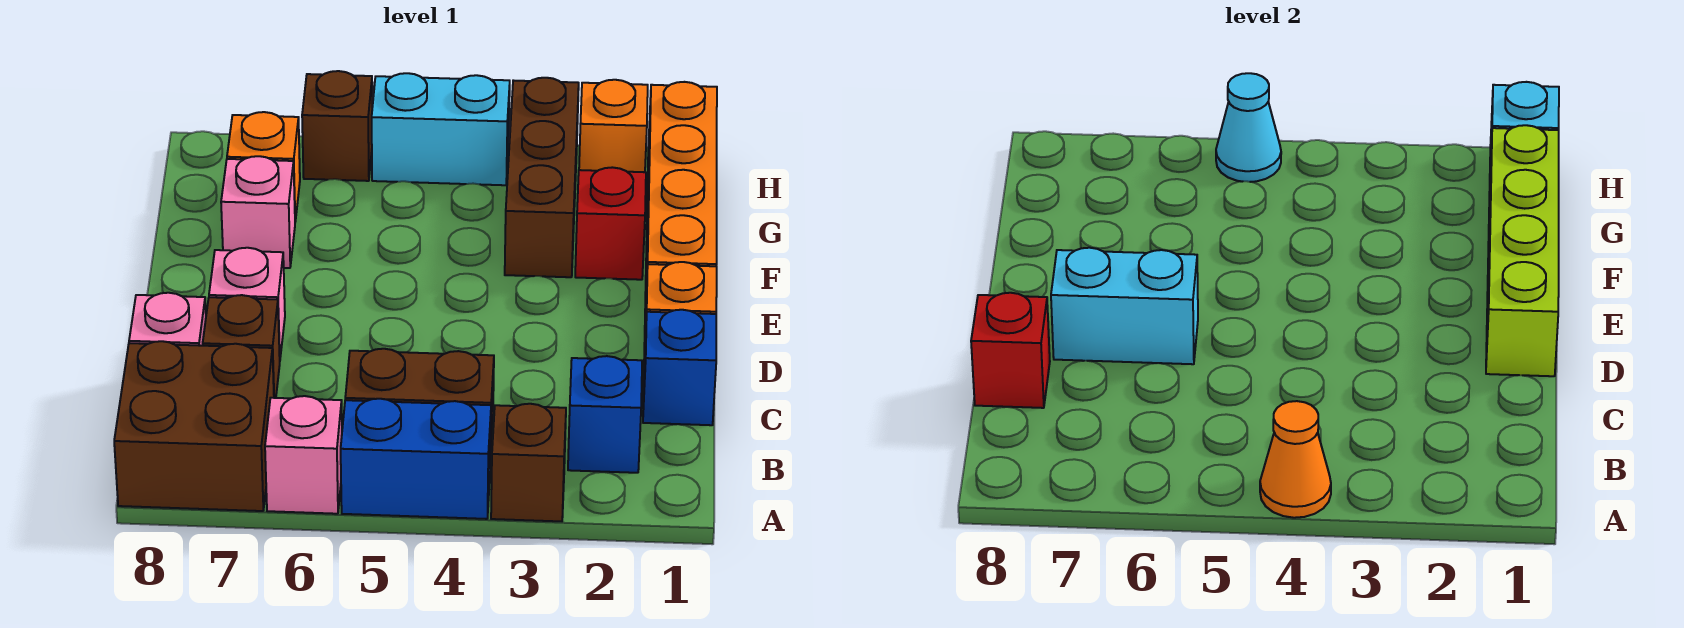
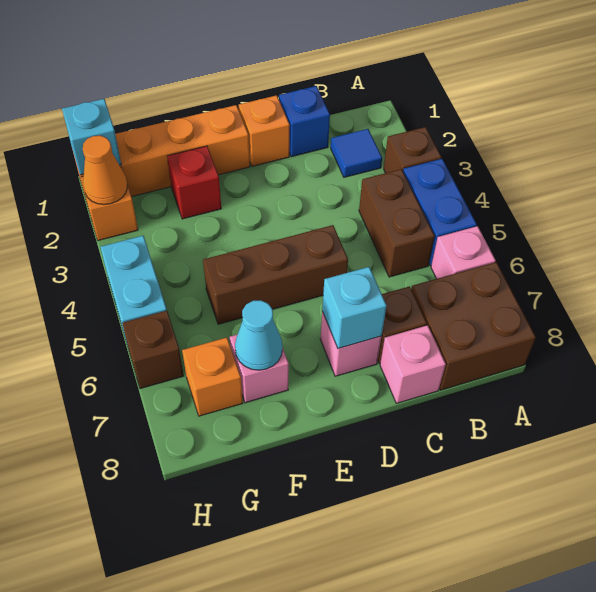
orange 1x1 cone [1260,401,1331,518] -> orange 1x1 cone moved to [83,136,127,204]
blue 1x1 brick [568,356,642,473] -> blue 1x1 tile [331,129,382,177]
red 1x1 brick [971,293,1050,408] -> none
lime 1x4 brick [1486,125,1559,376] -> none
cyan 1x2 brick [1051,248,1198,364] -> cyan 1x1 brick [322,267,387,348]
brown 1x3 brick [505,78,579,277] -> brown 1x3 brick moved to [203,225,348,324]
cyan 1x1 cone [1216,73,1281,182] -> cyan 1x1 cone moved to [235,300,282,370]

